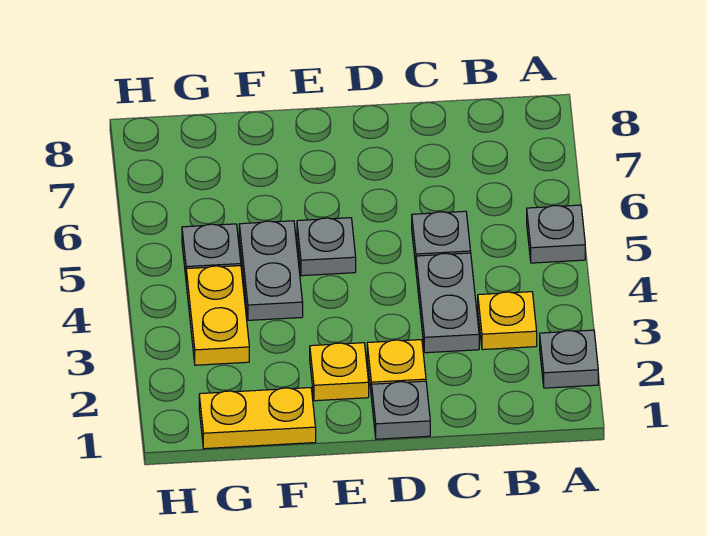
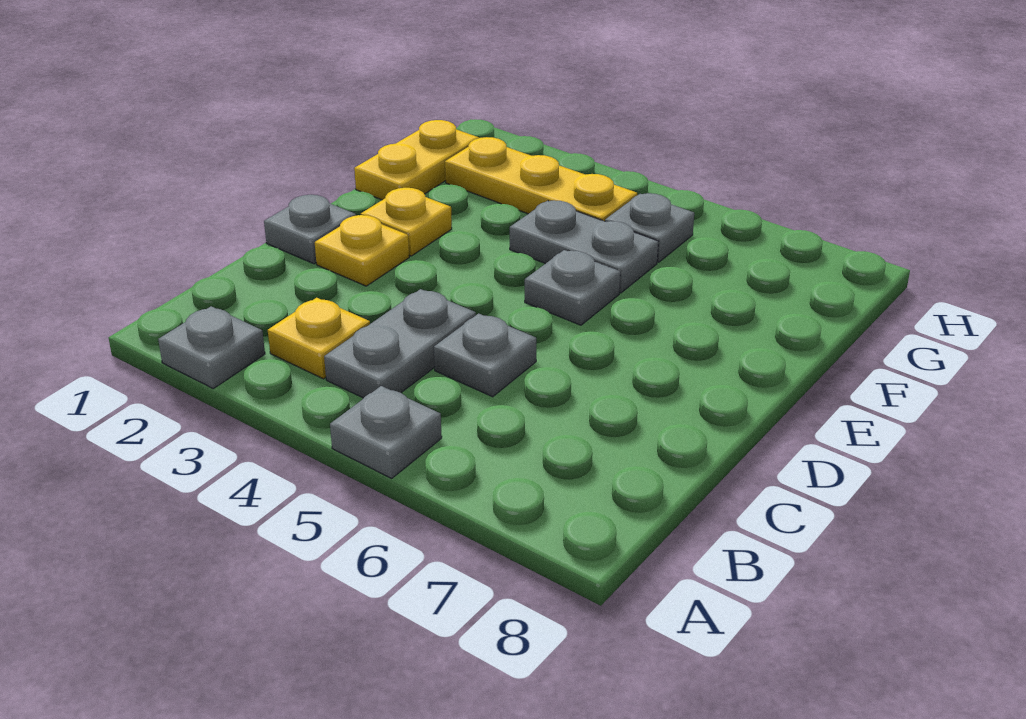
grey 1x2 plate [416,253,479,353] -> grey 1x2 plate turned to [324,289,476,398]
yellow 1x2 plate [186,266,249,365] -> yellow 1x3 plate [445,137,637,221]

